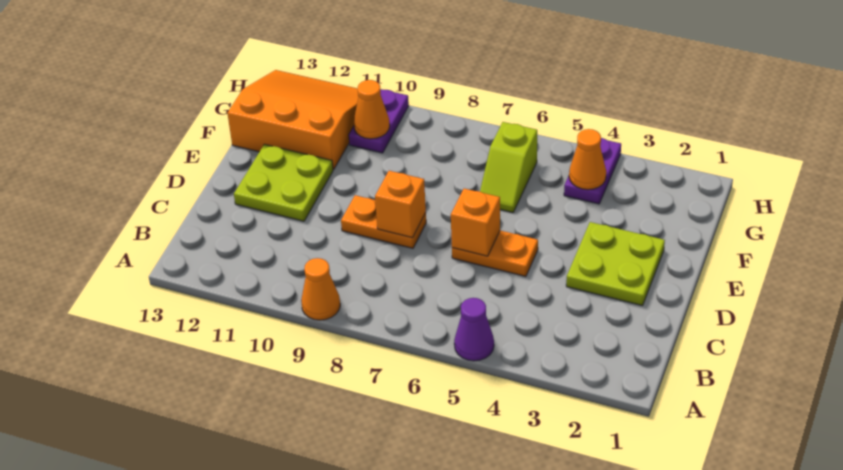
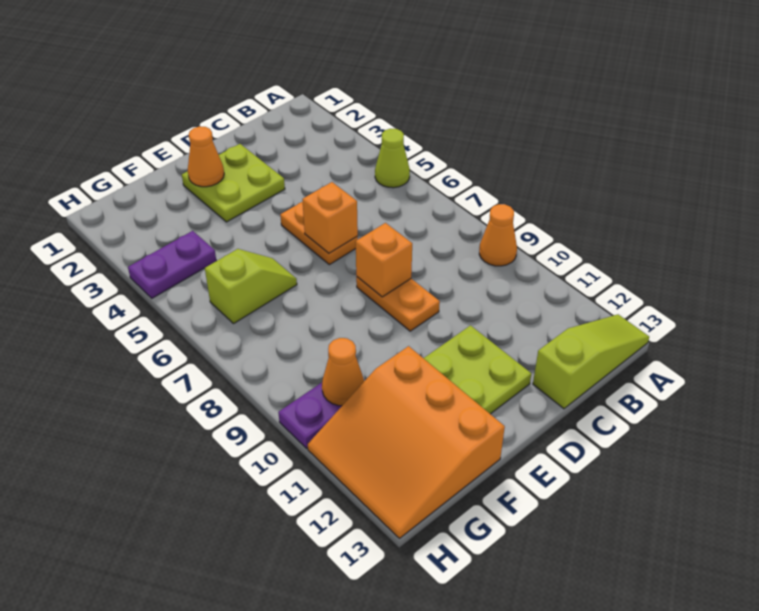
purple 1x1 cone [454,298,494,361] -> lime 1x1 cone [375,129,410,188]
none -> lime 1x3 slope [533,314,649,409]
orange 1x1 cone [569,129,606,190] -> orange 1x1 cone moved to [188,126,224,187]

